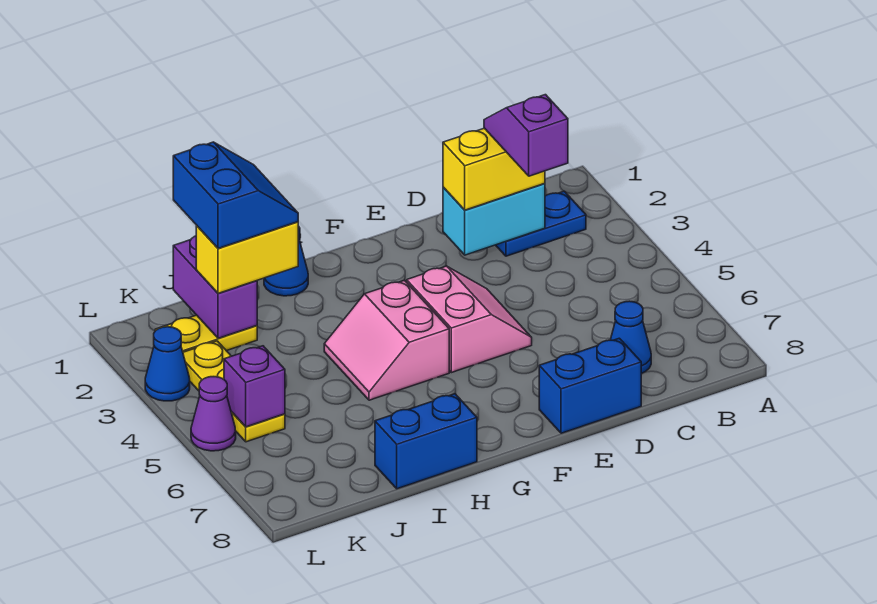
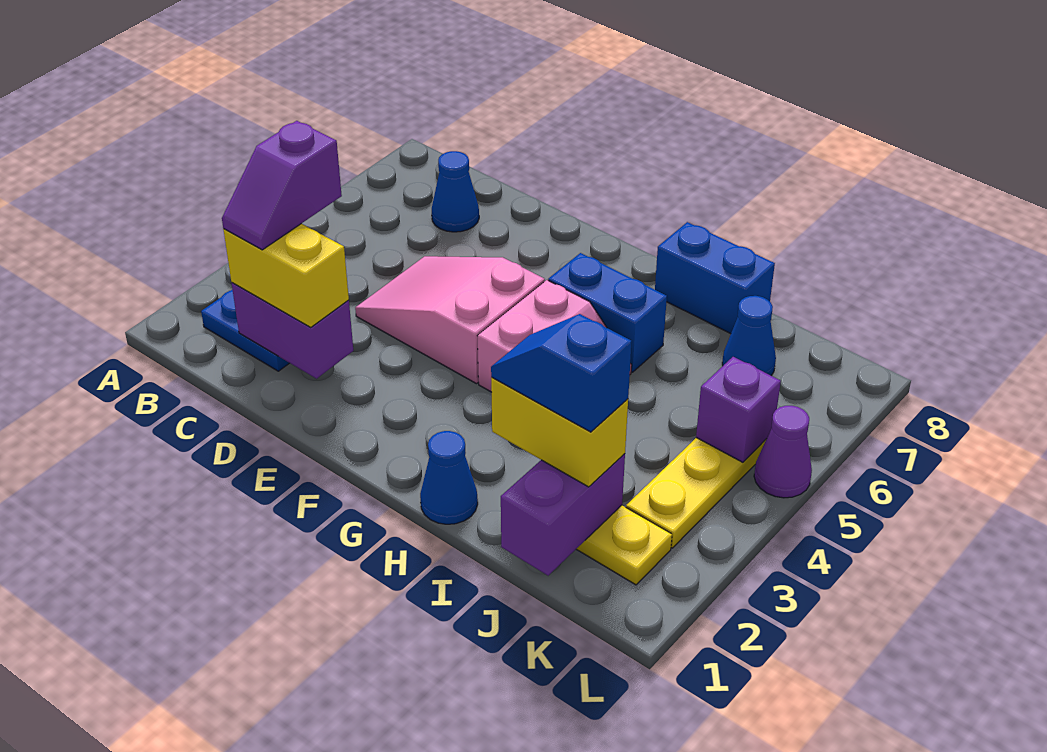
cyan 1x2 brick [443,184,545,255] -> purple 1x2 brick [232,283,353,379]
blue 1x2 brick [539,338,641,433] -> blue 1x2 brick moved to [548,253,667,372]
pink 2x2 slope [407,266,532,373] -> pink 2x3 slope [355,256,545,384]
blue 2x2 slope [173,142,298,249] -> blue 1x2 slope [491,314,632,432]
blue 1x1 cone [145,327,190,401] -> blue 1x1 cone moved to [722,296,776,375]

